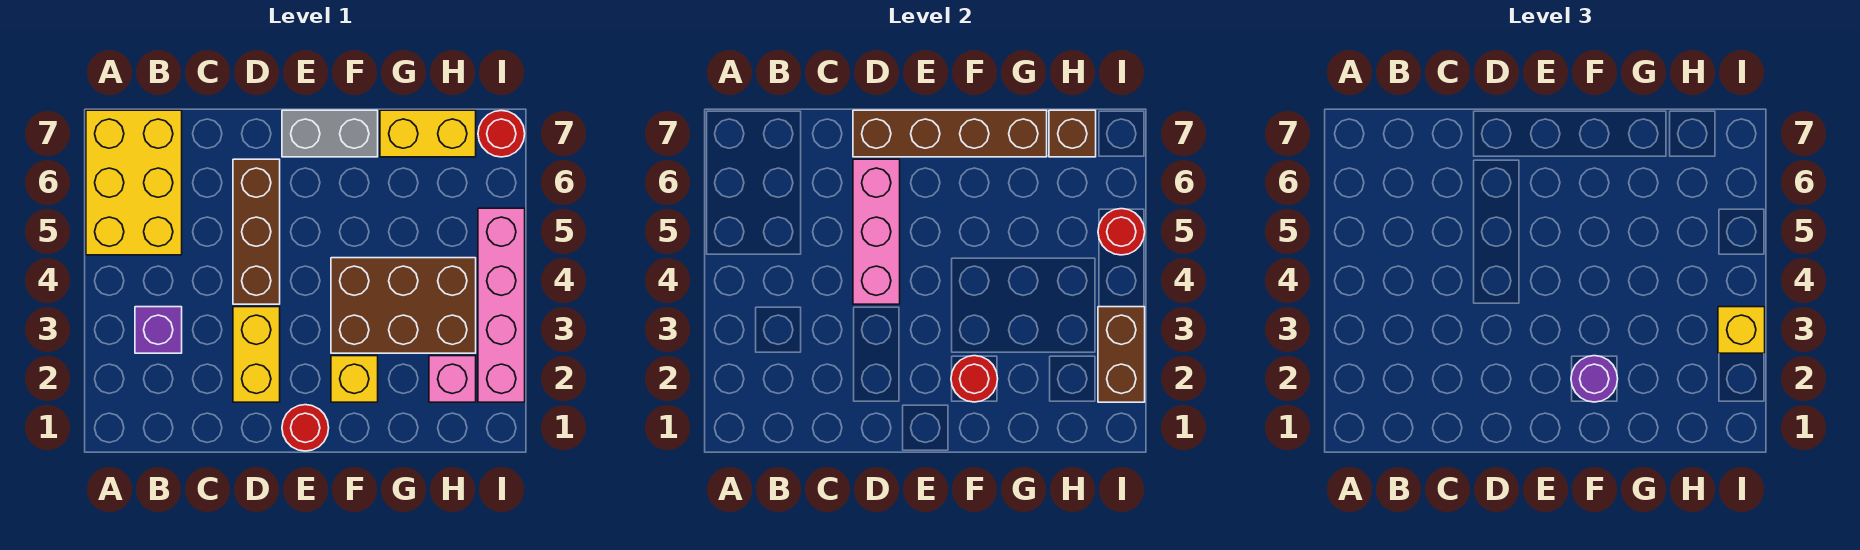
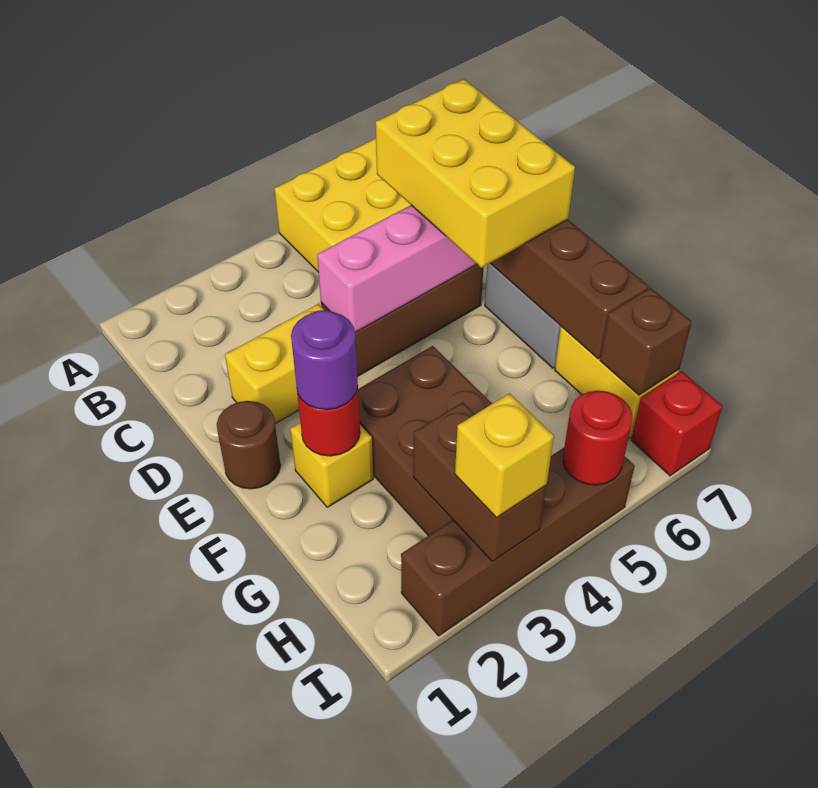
purple 1x1 brick [135,307,182,353] -> none
none -> yellow 2x3 brick [376,79,575,268]
red 1x1 round brick [282,405,329,451] -> brown 1x1 round brick [217,401,281,489]
pink 1x1 brick [429,356,476,402] -> none
pink 1x4 brick [478,208,525,402] -> brown 1x4 brick [401,448,635,636]
brown 1x2 brick [1098,307,1145,402] -> brown 1x2 brick turned to [413,402,546,562]
red 1x1 round brick [478,110,525,157] -> red 1x1 brick [631,371,722,476]

